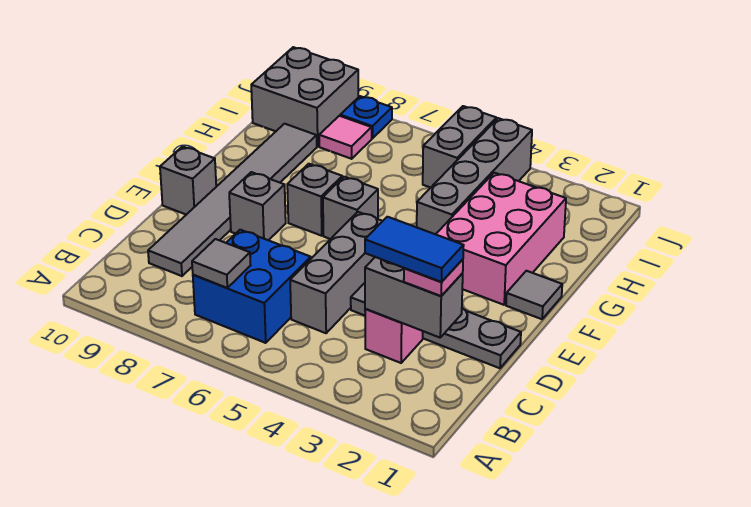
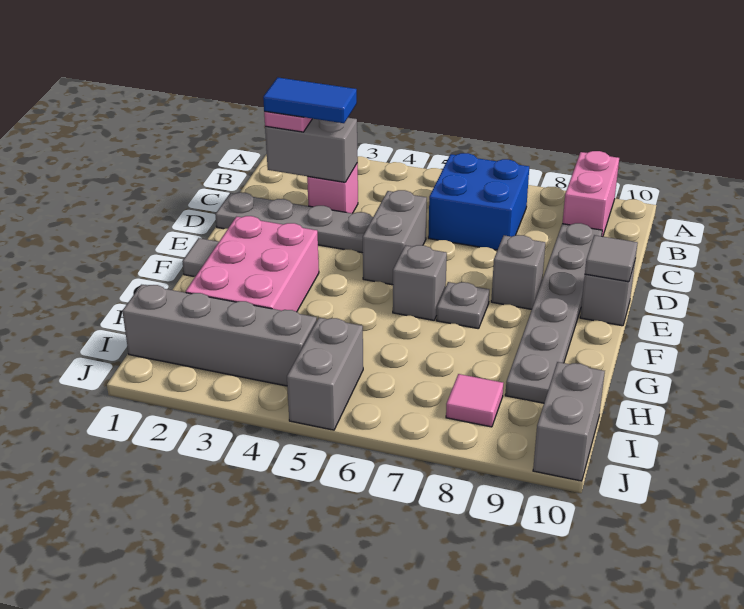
none -> pink 1x2 brick [562,151,619,236]
grey 1x1 tile [192,239,251,288] -> grey 1x1 tile moved to [585,235,638,282]
grey 1x3 brick [290,212,382,333] -> grey 1x2 brick [363,190,427,285]
grey 1x6 tile [148,124,317,276] -> grey 1x6 plate [505,223,602,403]
grey 1x1 brick [287,164,342,236] -> grey 1x1 plate [437,282,489,329]
grey 1x4 brick [417,118,532,234] -> grey 1x4 brick turned to [122,285,317,386]
grey 2x2 brick [251,47,358,146] -> grey 1x2 brick [533,362,605,481]
blue 1x1 plate [340,96,392,139] -> none

